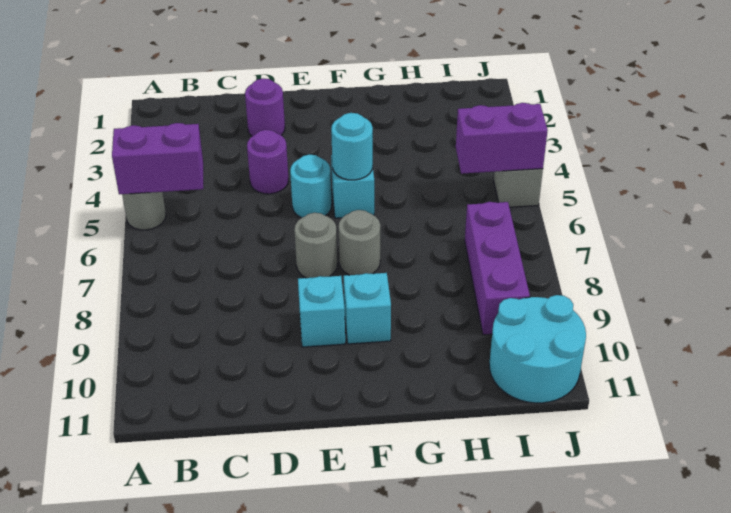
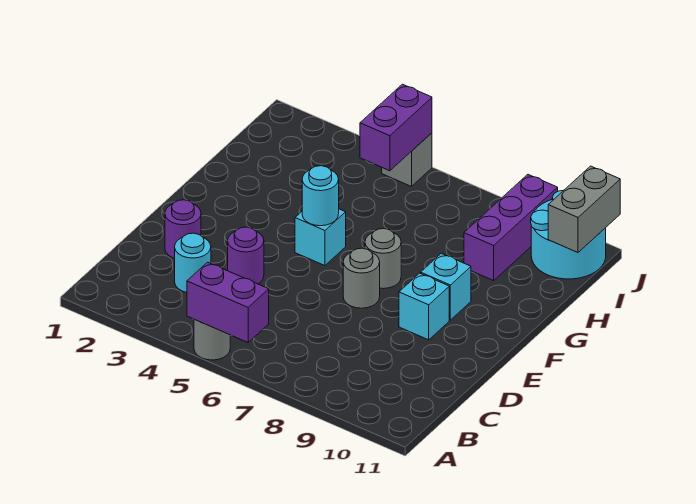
purple 1x2 brick [112,123,203,194] -> purple 1x2 brick turned to [187,262,269,342]
cyan 1x1 round brick [290,155,332,218] -> cyan 1x1 round brick moved to [175,233,211,293]
purple 1x3 brick [465,202,530,335] -> purple 1x3 brick turned to [464,175,558,281]
none -> grey 1x2 brick [548,166,620,252]

